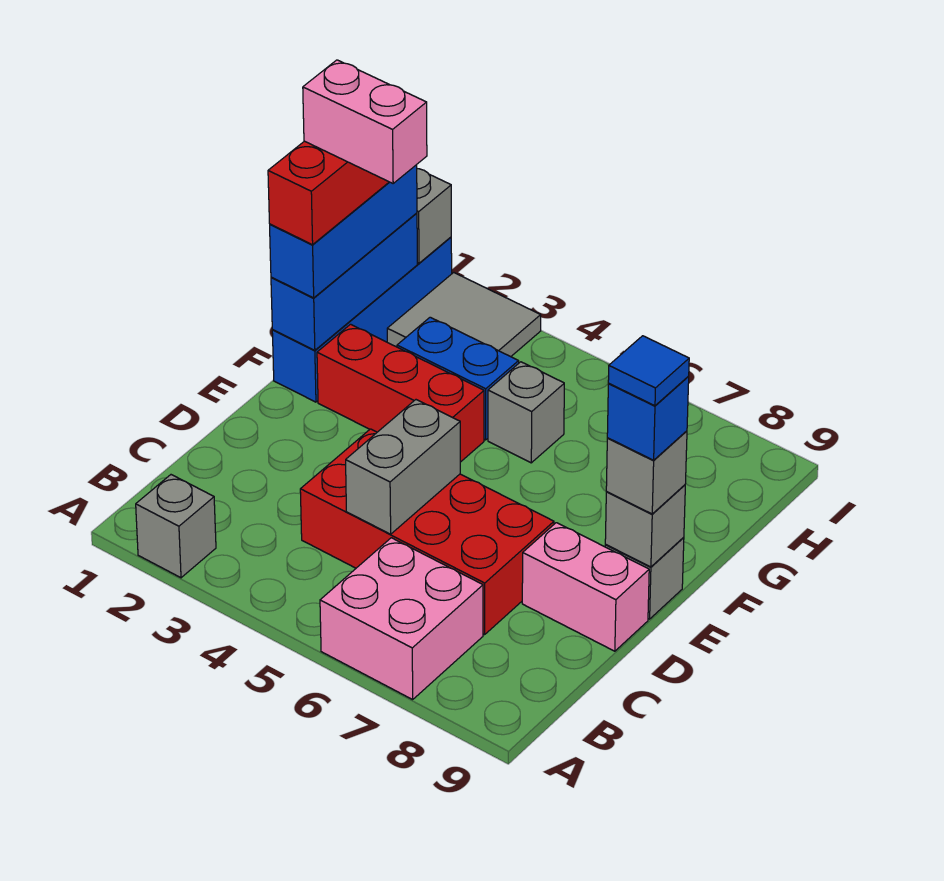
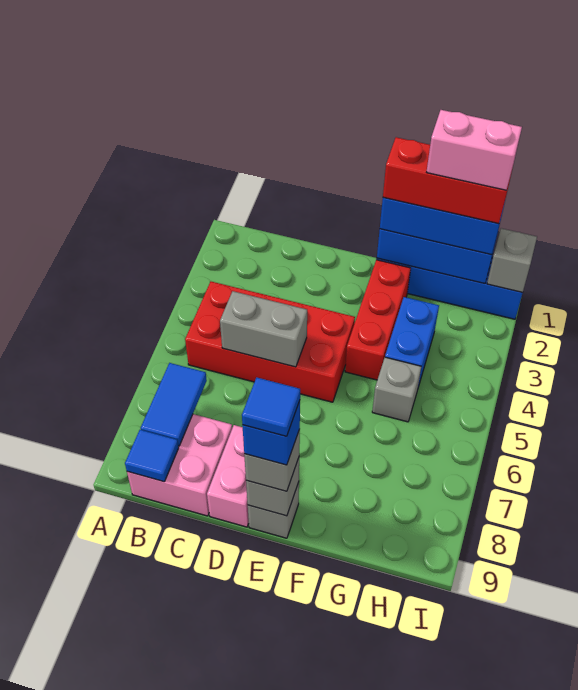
grey 1x1 brick [136,475,216,578] -> none
pink 2x2 brick [320,538,483,700] -> pink 2x2 brick moved to [127,414,232,516]
none -> blue 1x2 tile [141,363,207,446]
none -> blue 1x1 tile [125,430,179,482]
red 2x4 brick [300,429,554,635] -> red 2x4 brick turned to [185,281,355,402]
pink 1x2 brick [303,60,427,183] -> pink 1x2 brick turned to [427,110,522,190]
grey 2x2 tile [387,273,541,357] -> none

